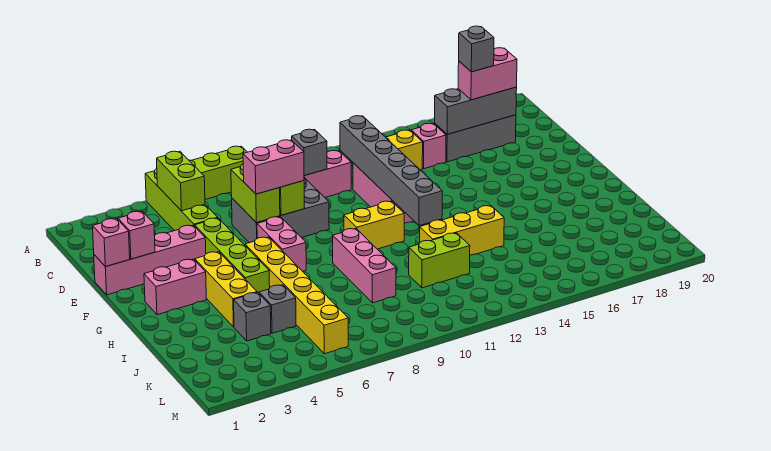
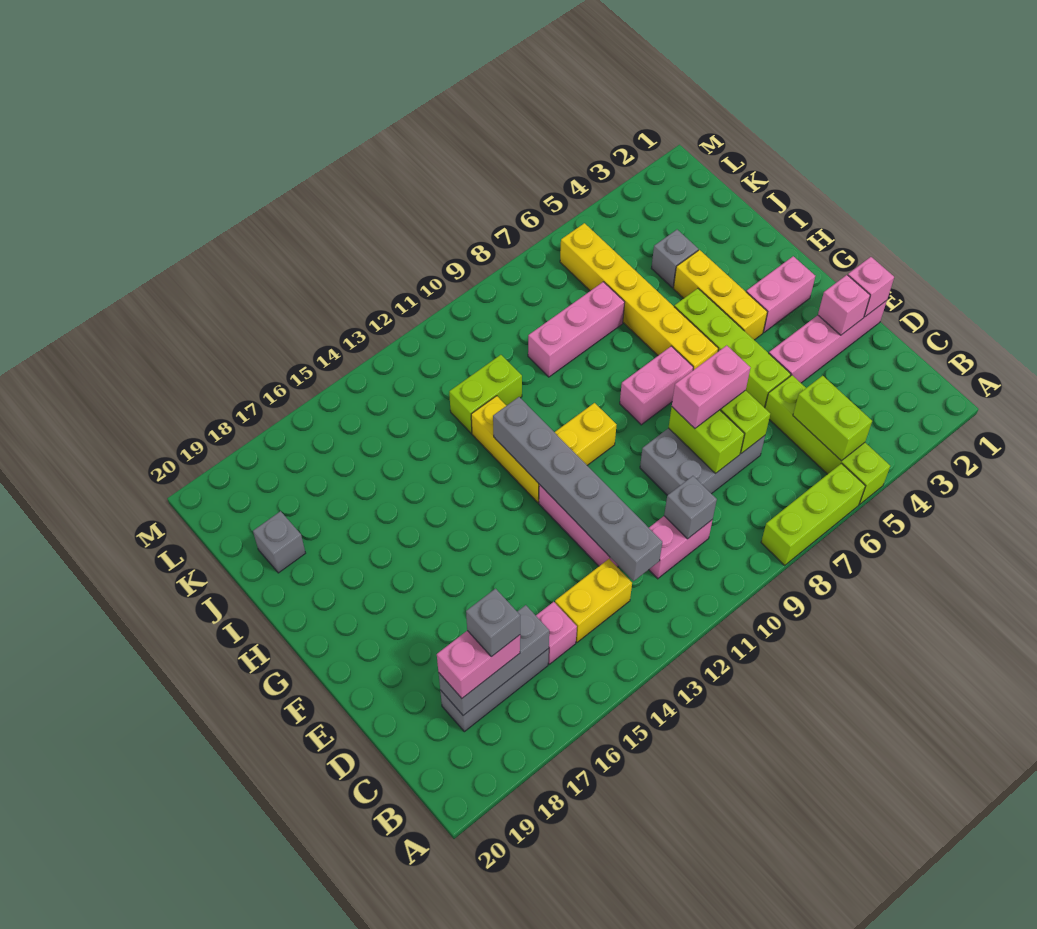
pink 1x2 brick [257,217,306,271] -> pink 1x2 brick turned to [620,346,693,425]
pink 1x3 brick [333,229,396,303] -> pink 1x3 brick turned to [528,282,625,377]
yellow 1x3 brick [420,206,504,255] -> yellow 1x3 brick turned to [471,396,539,502]
grey 1x1 brick [259,285,296,333] -> grey 1x1 brick moved to [253,511,305,573]

